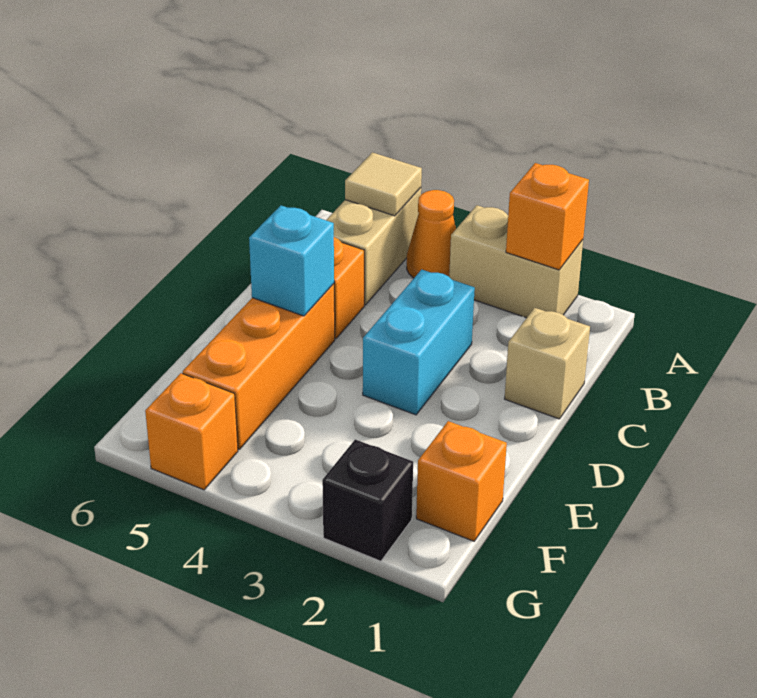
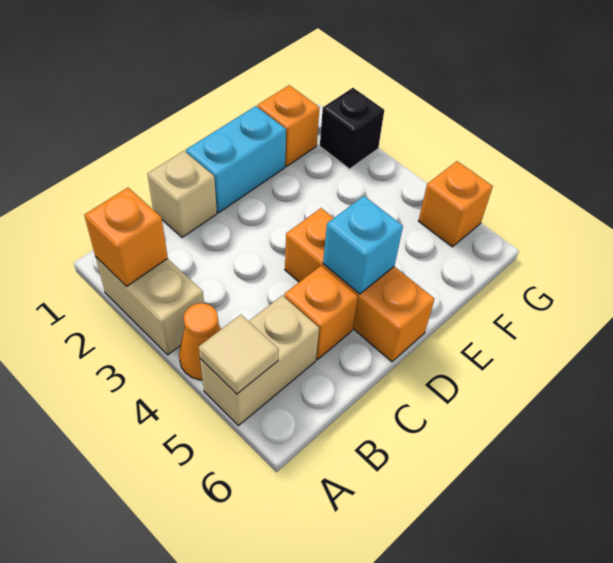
cyan 1x2 brick [363,270,475,415] -> cyan 1x2 brick moved to [186,106,286,213]
orange 1x3 brick [183,284,335,449] -> orange 1x3 brick turned to [285,208,435,362]

